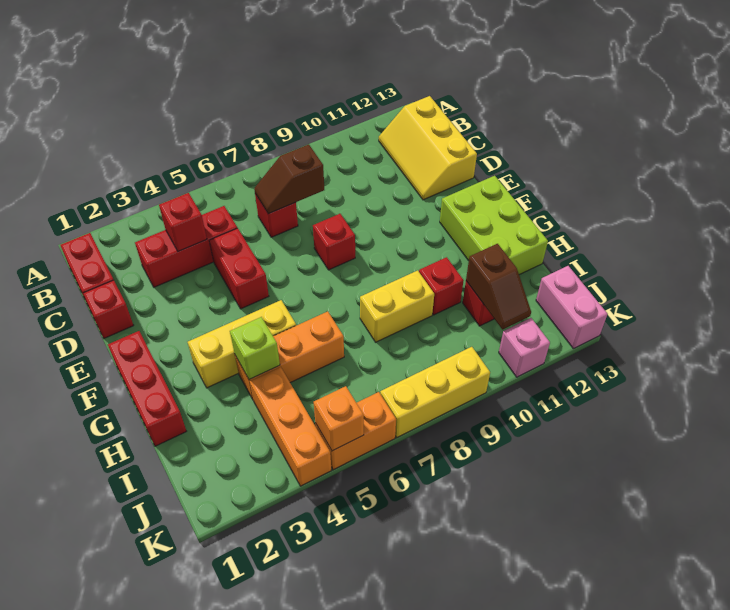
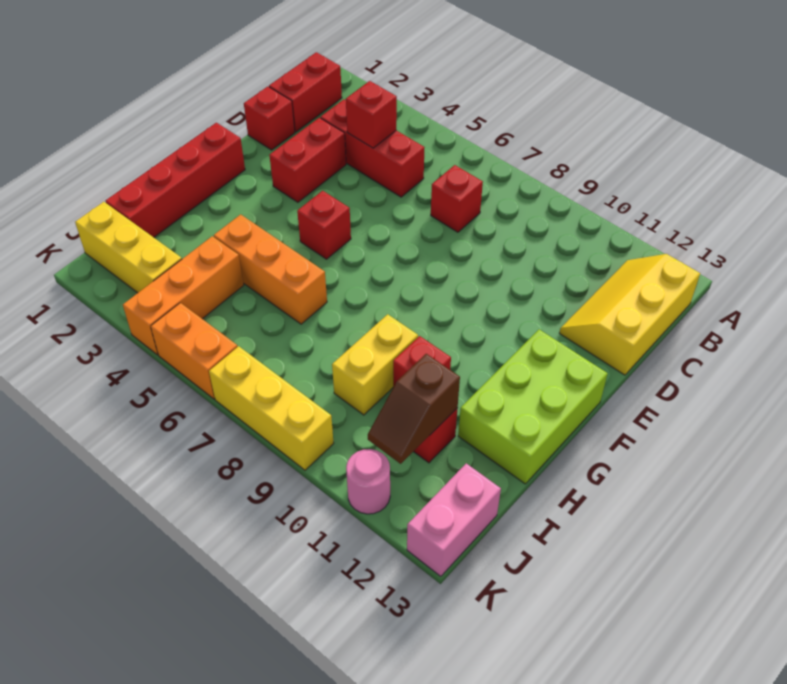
brown 1x2 slope [254,144,324,214] -> none
red 1x2 brick [209,228,269,309] -> red 1x2 brick moved to [269,118,346,202]
red 1x1 brick [313,214,355,270] -> red 1x1 brick moved to [297,191,351,259]
red 1x3 brick [108,331,186,446] -> red 1x4 brick [105,123,245,237]
yellow 1x3 brick [188,300,296,388] -> yellow 1x3 brick moved to [75,202,182,293]
lime 1x1 brick [230,317,280,379] -> none
yellow 1x2 brick [360,270,434,342] -> yellow 1x2 brick turned to [332,314,418,415]
orange 1x1 brick [314,386,364,451] -> none
pink 1x1 brick [499,318,550,377] -> pink 1x1 round brick [346,449,390,514]

